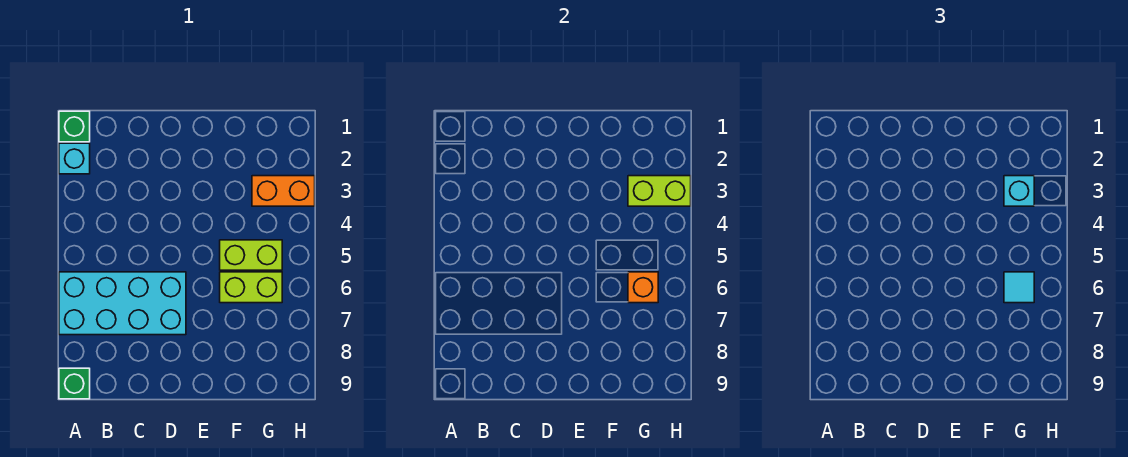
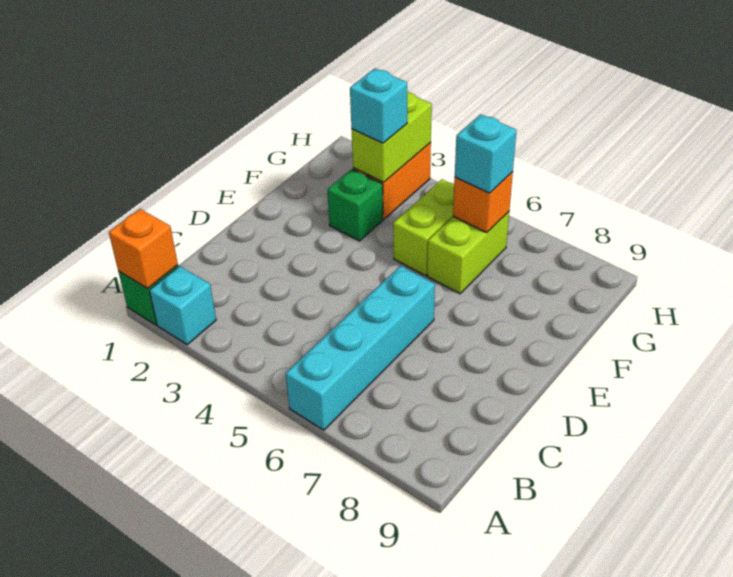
none -> orange 1x1 brick [109,209,178,289]
cyan 2x4 brick [59,272,186,335] -> cyan 1x4 brick [286,266,435,430]
green 1x1 brick [59,368,90,399] -> green 1x1 brick moved to [327,169,383,241]
cyan 1x1 tile [1004,272,1034,303] -> cyan 1x1 brick [455,114,517,193]

